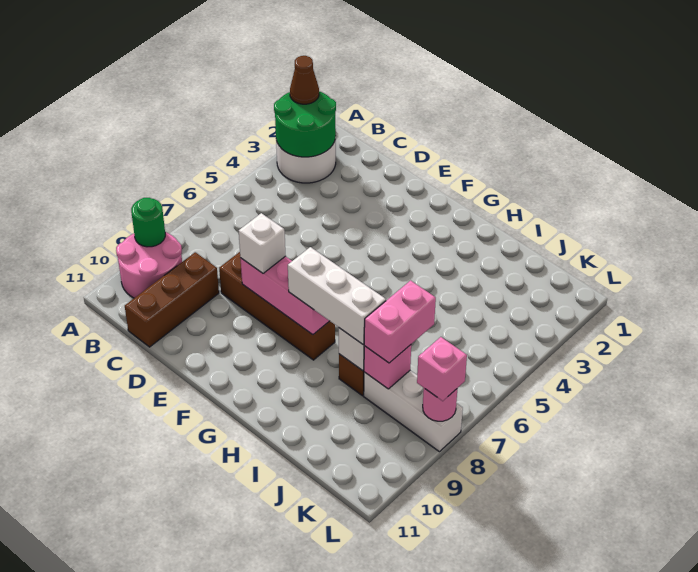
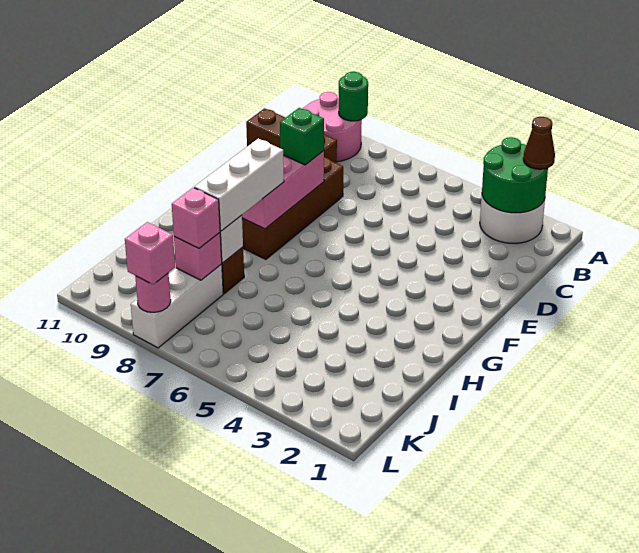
white 1x1 brick [239,213,286,273] -> green 1x1 brick [280,108,324,165]
pink 1x2 brick [364,281,436,363] -> pink 1x1 brick [172,188,220,248]

